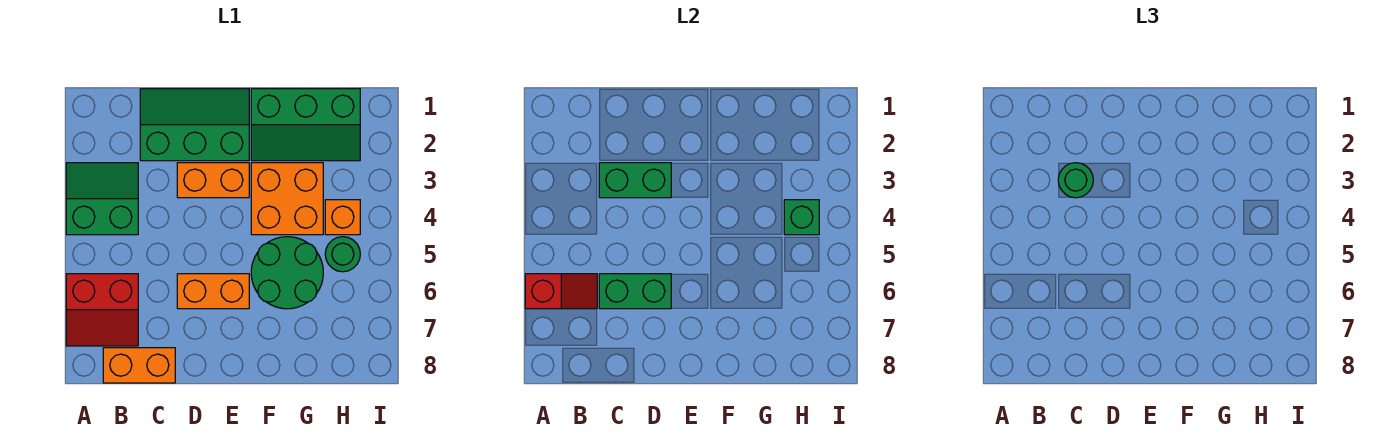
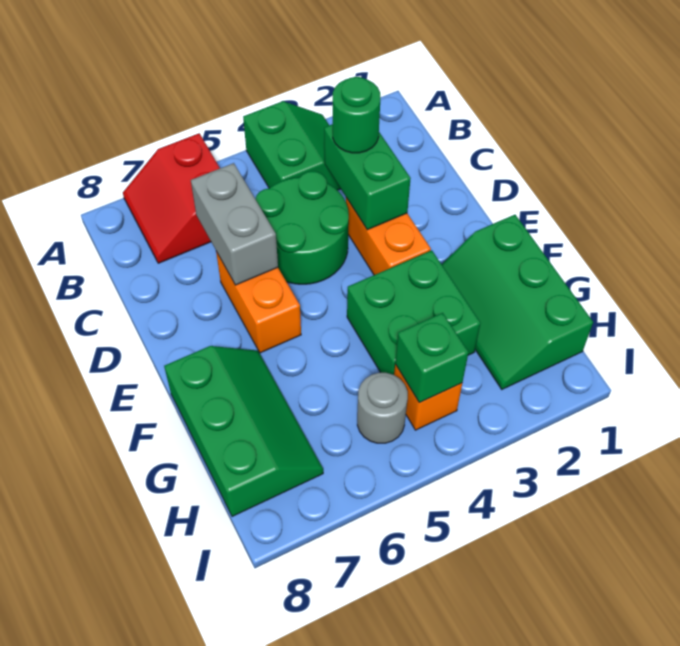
red 1x2 slope [525,274,597,309] -> none
orange 1x2 brick [103,348,175,383] -> none
green 2x3 slope [140,89,249,161] -> green 2x3 slope moved to [164,346,323,517]
green 1x2 brick [599,274,671,309] -> grey 1x2 brick [191,163,278,285]
orange 2x2 brick [251,163,323,235] -> green 2x2 brick [347,250,481,375]
green 2x2 round brick [251,237,323,309] -> green 2x2 round brick moved to [256,171,349,284]
green 1x1 round brick [325,237,360,272] -> grey 1x1 round brick [357,373,408,443]

